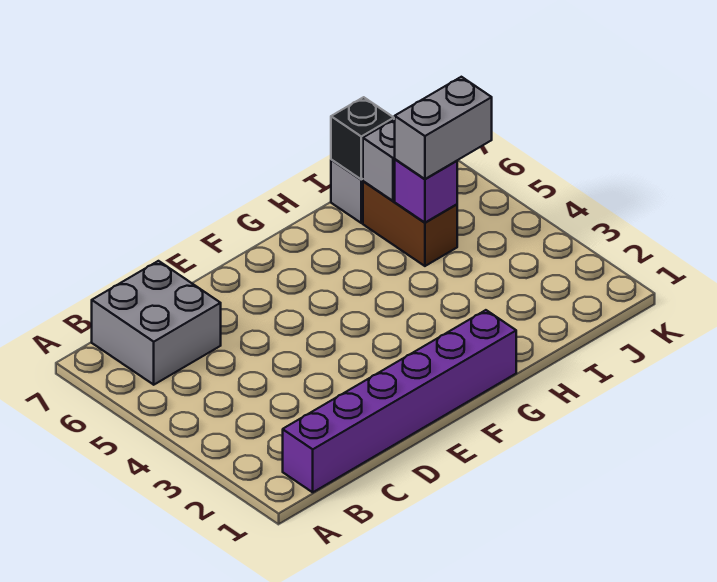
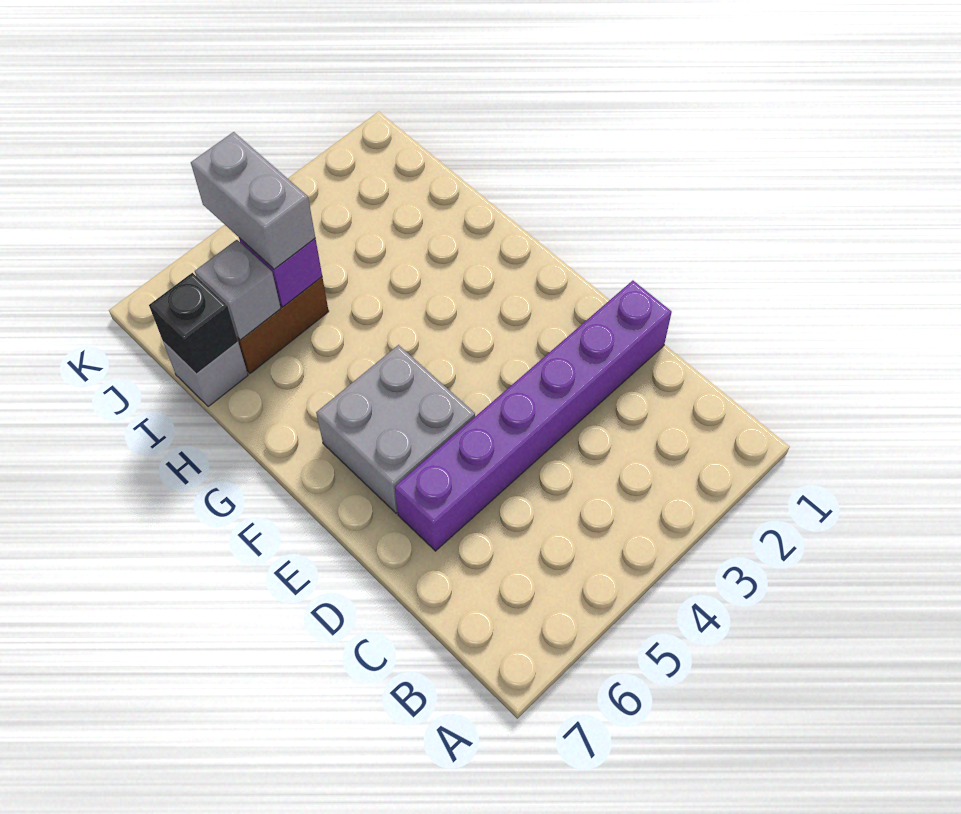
purple 1x6 brick [283,310,516,492] -> purple 1x6 brick turned to [395,281,672,551]
grey 2x2 brick [92,261,221,385] -> grey 2x2 brick moved to [316,345,475,513]

